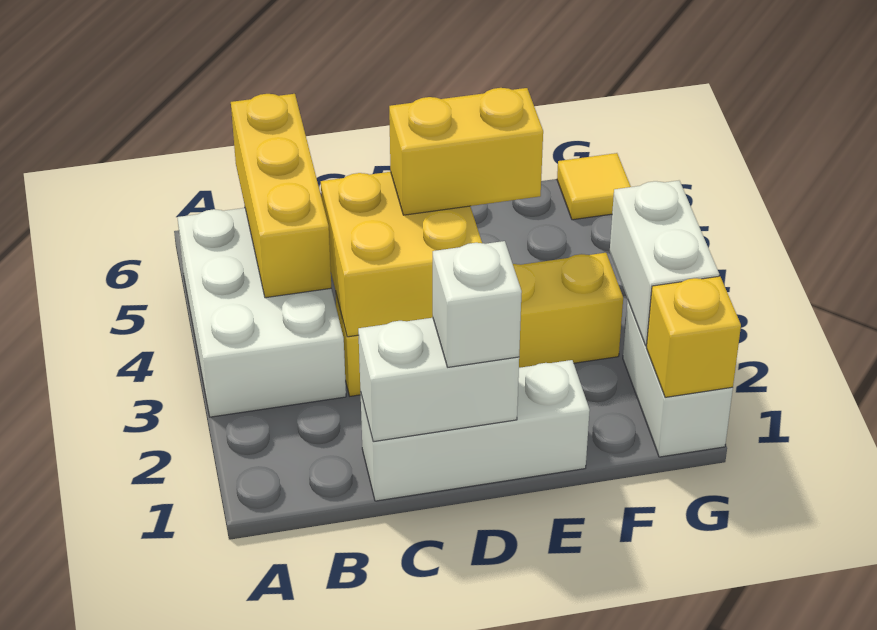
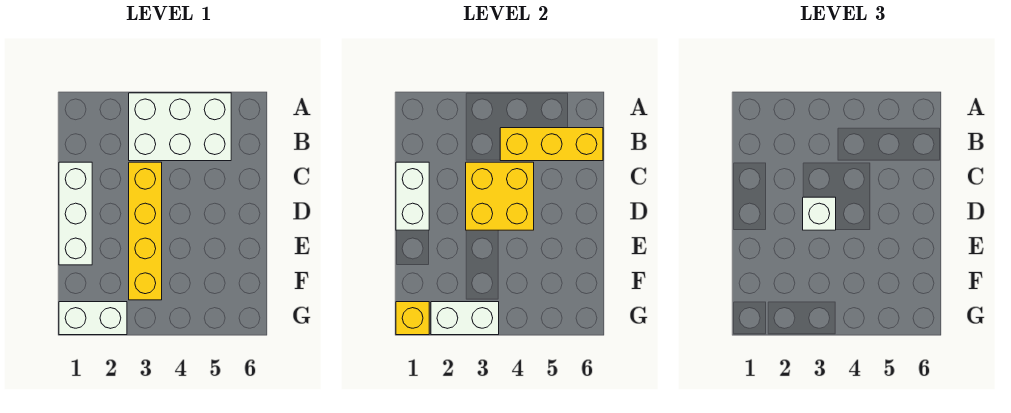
white 1x1 brick [433,241,522,367] -> white 1x1 brick moved to [803,197,836,230]
yellow 1x2 brick [389,88,543,215] -> none
yellow 1x1 tile [557,153,631,220] -> none

